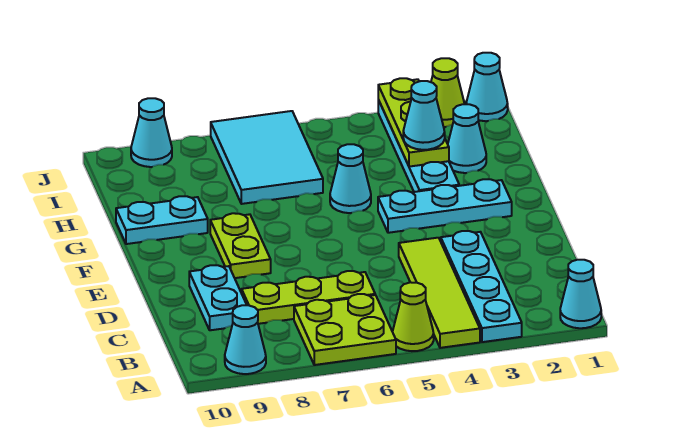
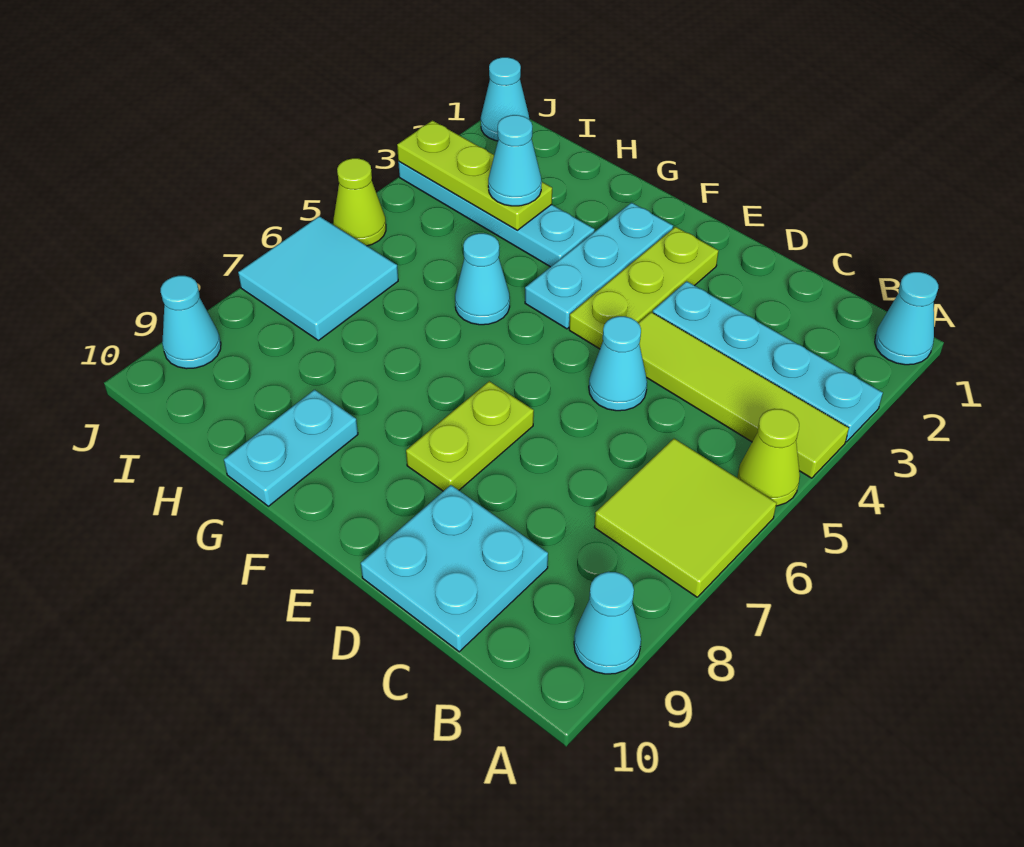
lime 2x2 plate [294,294,396,365] -> lime 2x2 tile [594,439,777,597]
lime 1x3 plate [242,271,375,324] -> lime 1x3 plate moved to [569,227,718,349]
cyan 1x2 plate [189,265,246,330] -> cyan 2x2 plate [361,485,548,652]
lime 1x2 plate [210,213,271,278] -> lime 1x2 plate turned to [406,381,534,491]
cyan 1x1 cone [448,104,486,173] -> cyan 1x1 cone moved to [589,316,647,411]
cyan 2x3 tile [211,111,323,204] -> cyan 2x2 tile [238,216,398,341]
lime 1x1 cone [431,58,464,127] -> lime 1x1 cone moved to [333,158,386,246]

